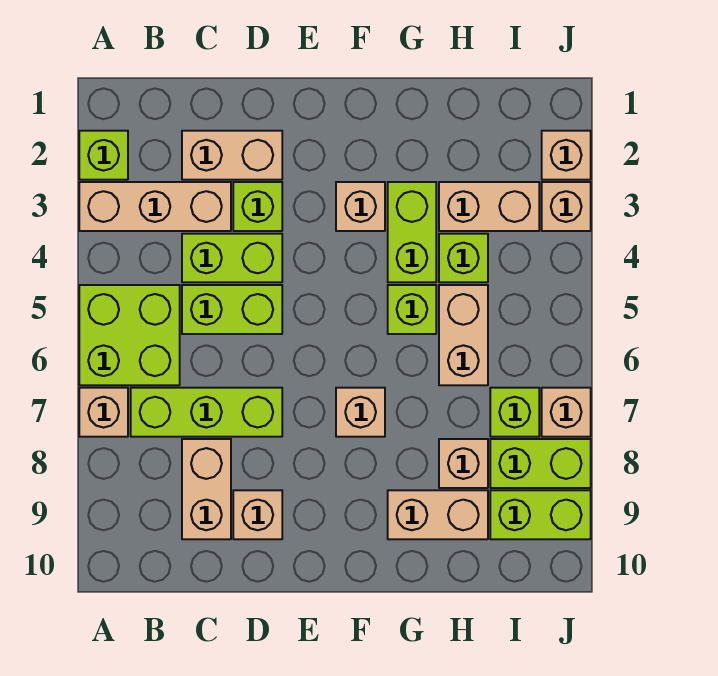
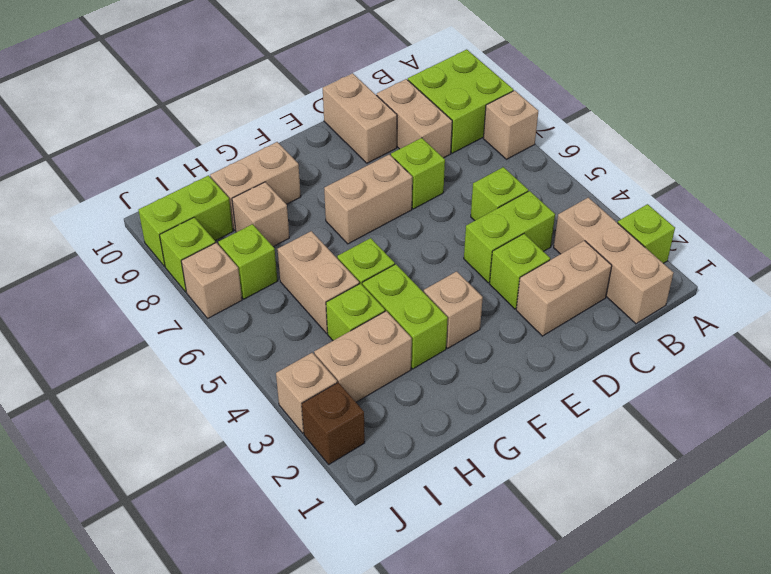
tan 1x3 brick [79,182,231,231] -> tan 1x3 brick turned to [554,197,673,324]
lime 2x2 brick [79,285,180,385] -> lime 2x2 brick moved to [408,49,513,153]
lime 1x3 brick [131,388,282,437] -> lime 1x1 brick [391,138,445,209]
lime 1x2 brick [182,285,282,334] -> lime 1x1 brick [471,167,528,221]
tan 1x1 brick [233,490,282,539] -> tan 1x2 brick [323,73,397,163]
tan 1x1 brick [336,388,385,437] -> tan 1x2 brick [324,154,412,244]
lime 1x2 brick [490,439,591,488] -> lime 1x1 brick [160,217,216,292]
tan 1x1 brick [542,131,591,180] -> brown 1x1 brick [302,382,365,464]

